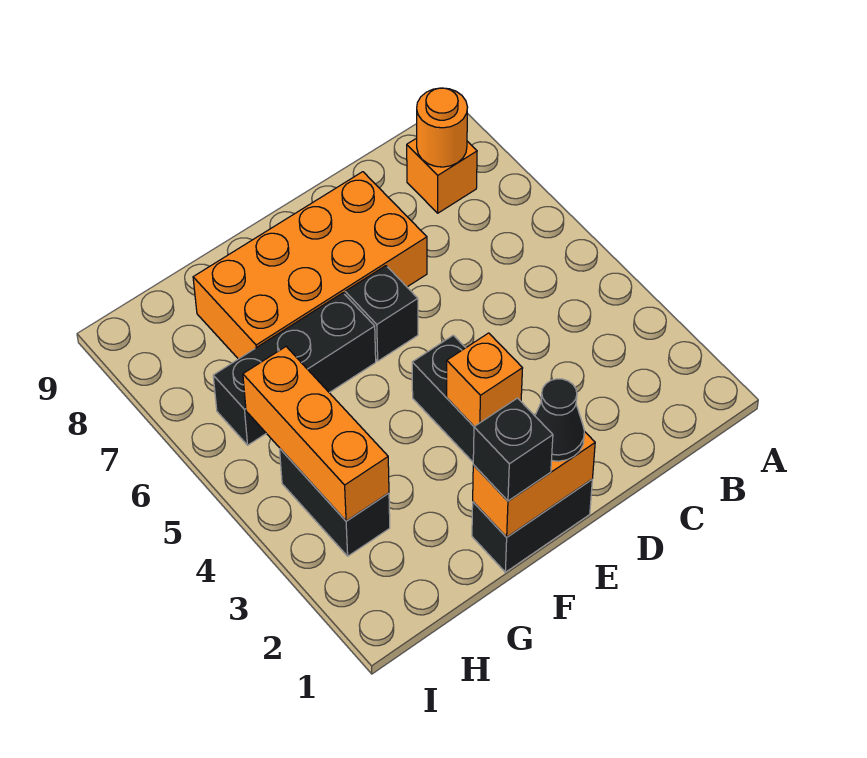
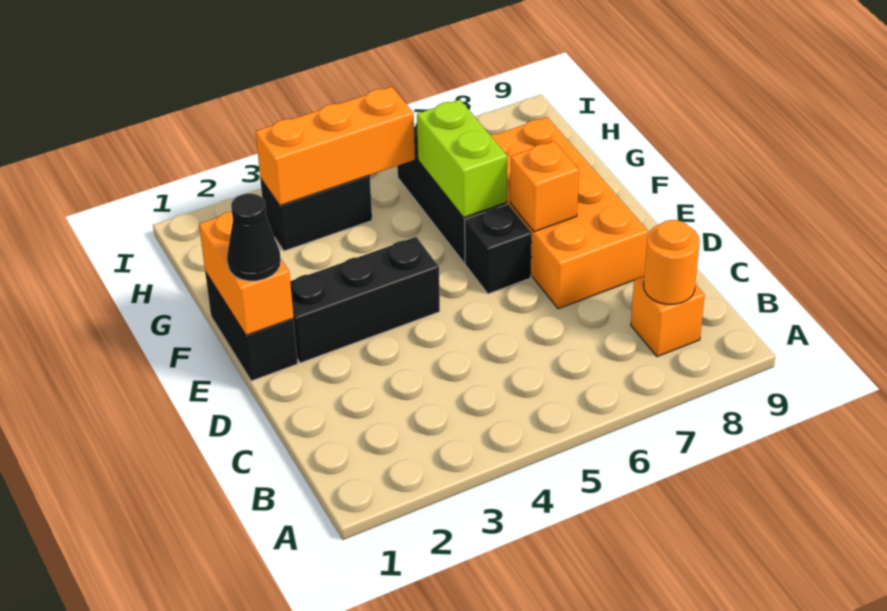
orange 1x1 brick [447,333,523,427] -> orange 1x1 brick moved to [510,141,579,232]
black 1x1 brick [473,398,553,501] -> none
none -> lime 1x2 brick [417,100,507,218]

